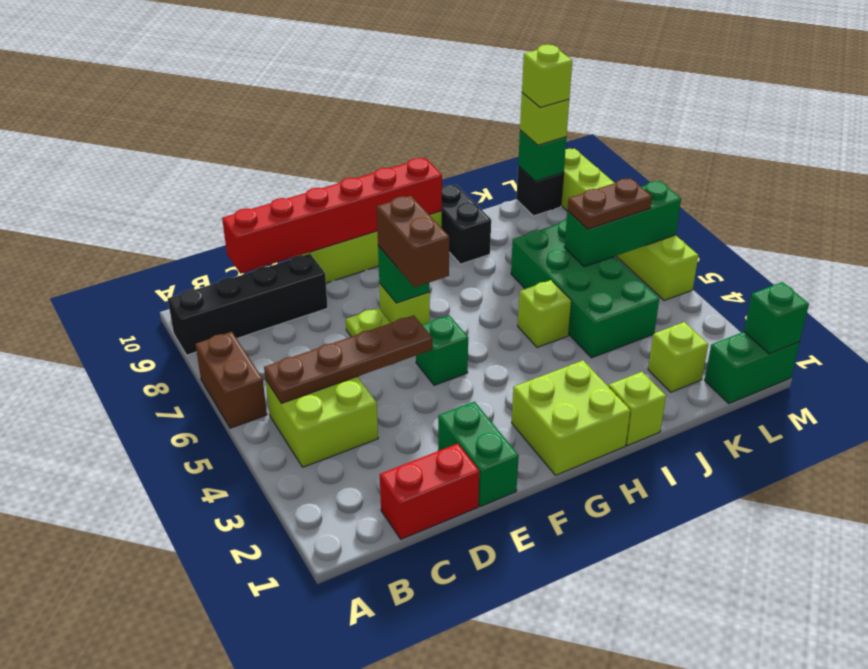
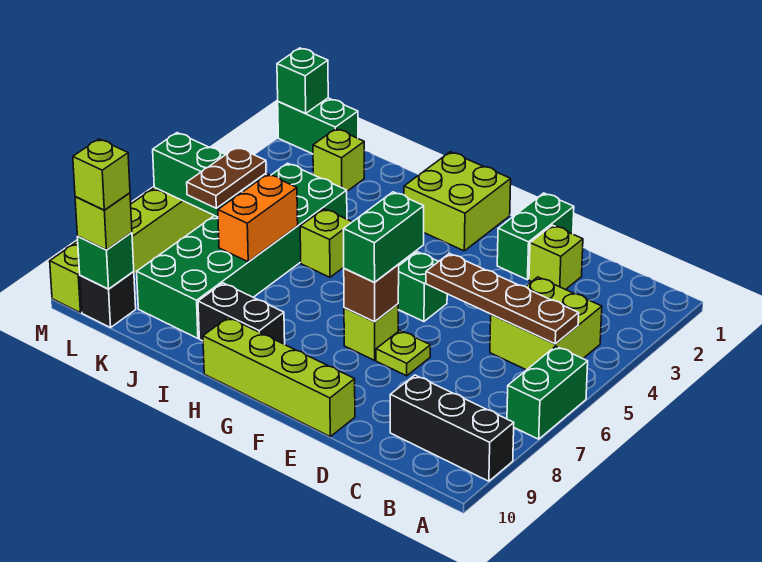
brown 1x2 brick [195,332,267,428] -> green 1x2 brick [507,346,588,439]
black 1x4 brick [168,254,328,355] -> black 1x3 brick [390,375,514,481]
red 1x2 brick [380,444,479,539] -> none
red 1x6 brick [222,158,442,274] -> none
brown 1x2 brick [377,196,449,287] -> green 1x2 brick [343,192,424,282]
green 1x1 brick [378,246,430,303] -> brown 1x1 brick [344,265,399,322]
lime 1x1 brick [608,372,666,446] -> lime 1x1 brick moved to [529,225,583,290]
black 1x2 brick [442,185,491,264] -> black 1x2 brick turned to [198,283,285,344]
green 2x4 brick [511,220,659,358] -> green 2x6 brick [137,163,347,338]
none -> orange 1x2 brick [218,174,298,262]
brown 1x2 plate [567,178,652,229] -> brown 1x2 plate turned to [187,147,266,208]

